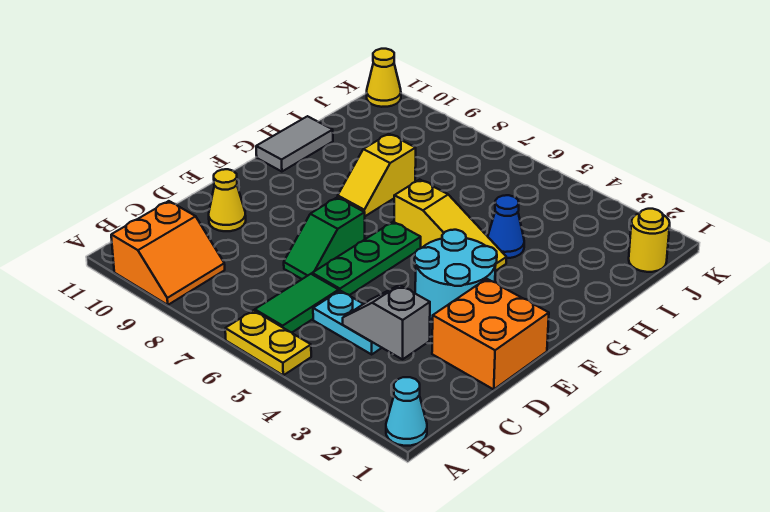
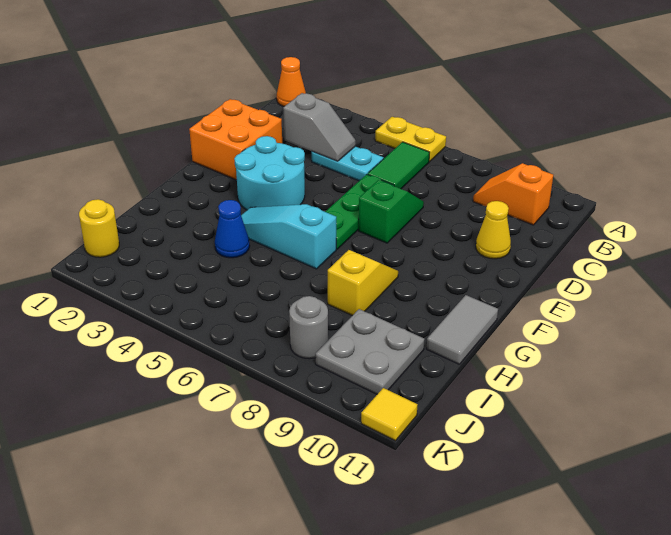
cyan 1x1 cone [386,377,427,446] -> orange 1x1 cone [277,57,306,106]
orange 2x2 slope [111,201,225,305] -> orange 1x2 slope [473,163,553,225]
yellow 1x3 slope [394,180,506,271] -> cyan 1x3 slope [241,204,336,269]
none -> grey 2x2 plate [316,309,425,394]
none -> grey 1x1 round brick [289,296,328,359]
yellow 1x1 cone [367,49,401,107] -> yellow 1x1 tile [361,388,417,441]

